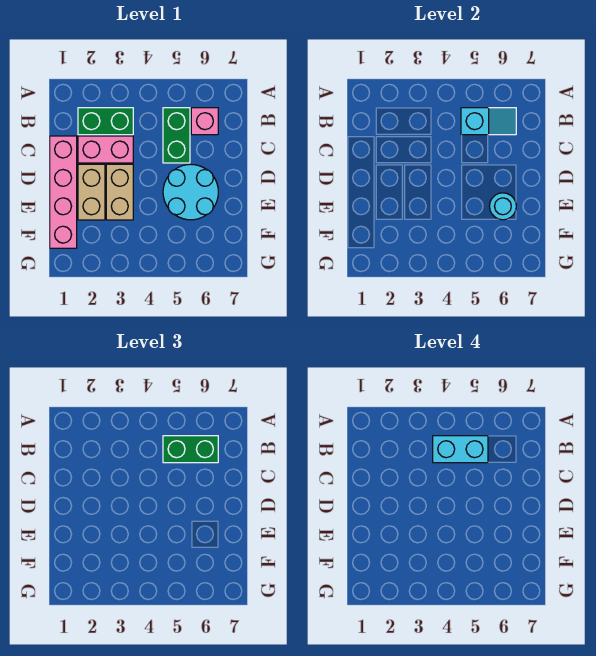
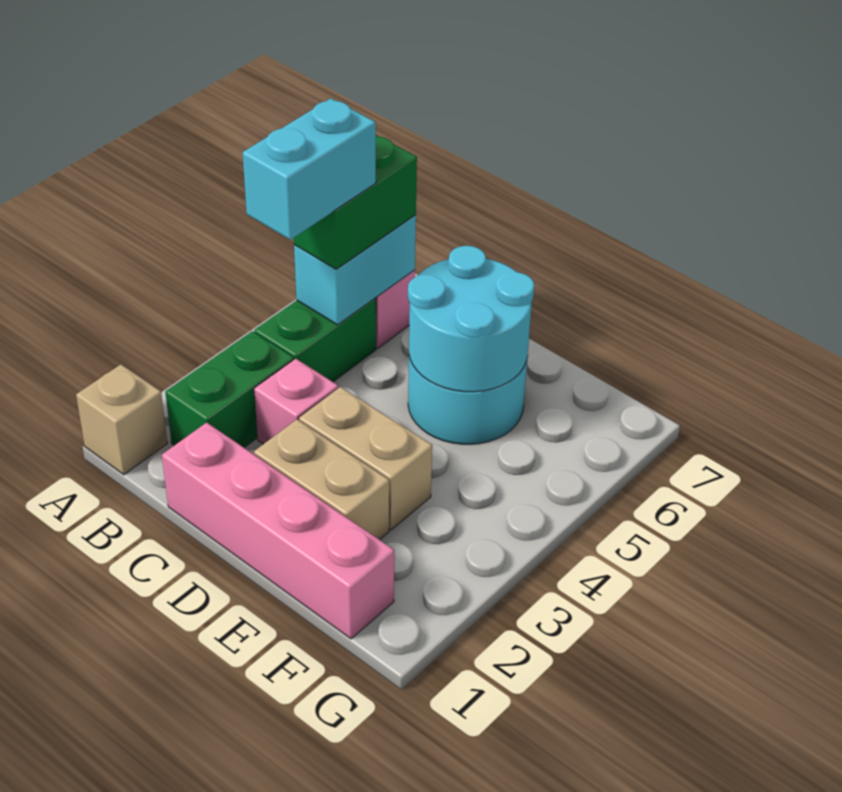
none -> tan 1x1 brick [76,365,167,475]
green 1x2 brick [163,108,190,163] -> green 1x2 brick turned to [255,298,376,382]
cyan 1x2 slope [461,108,516,135] -> cyan 1x2 brick [294,215,416,325]
pink 1x2 brick [78,136,133,163] -> pink 1x1 brick [254,359,338,444]
cyan 1x1 round brick [489,193,516,220] -> cyan 2x2 round brick [408,246,534,392]

